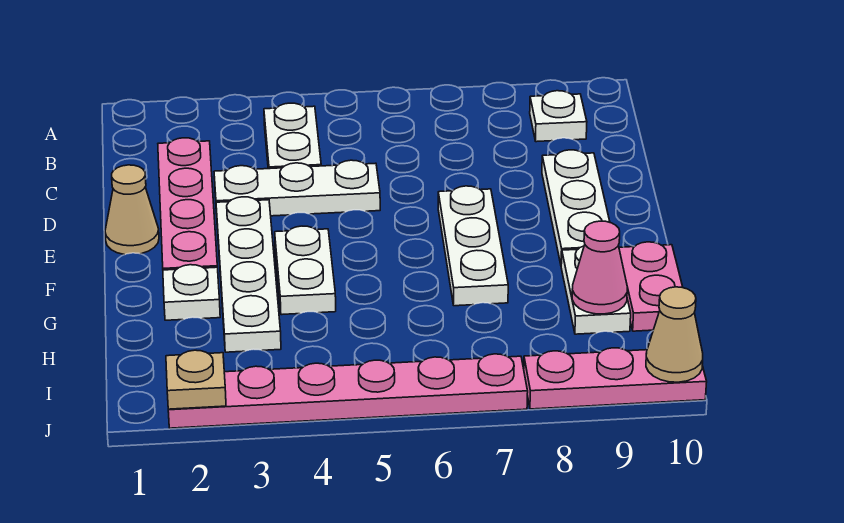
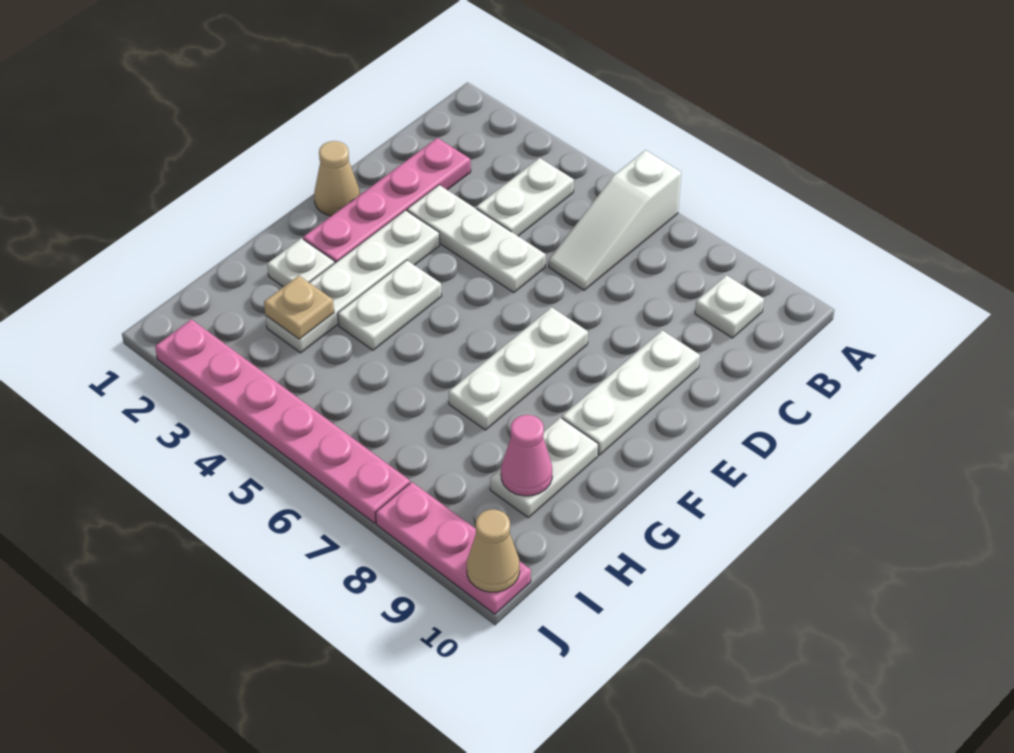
none -> white 1x3 slope [549,150,681,290]
pink 1x2 plate [619,242,683,331] -> none
tan 1x1 plate [166,350,226,409] -> tan 1x1 plate moved to [264,276,334,339]

